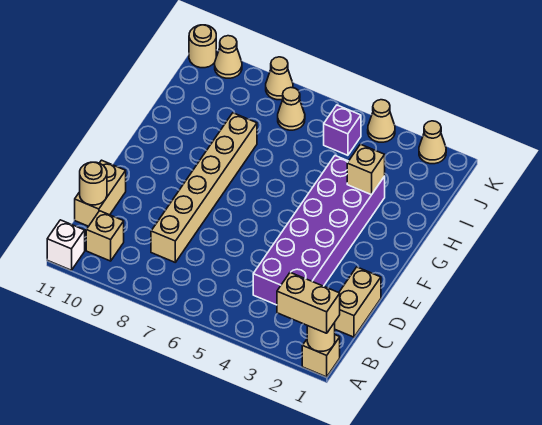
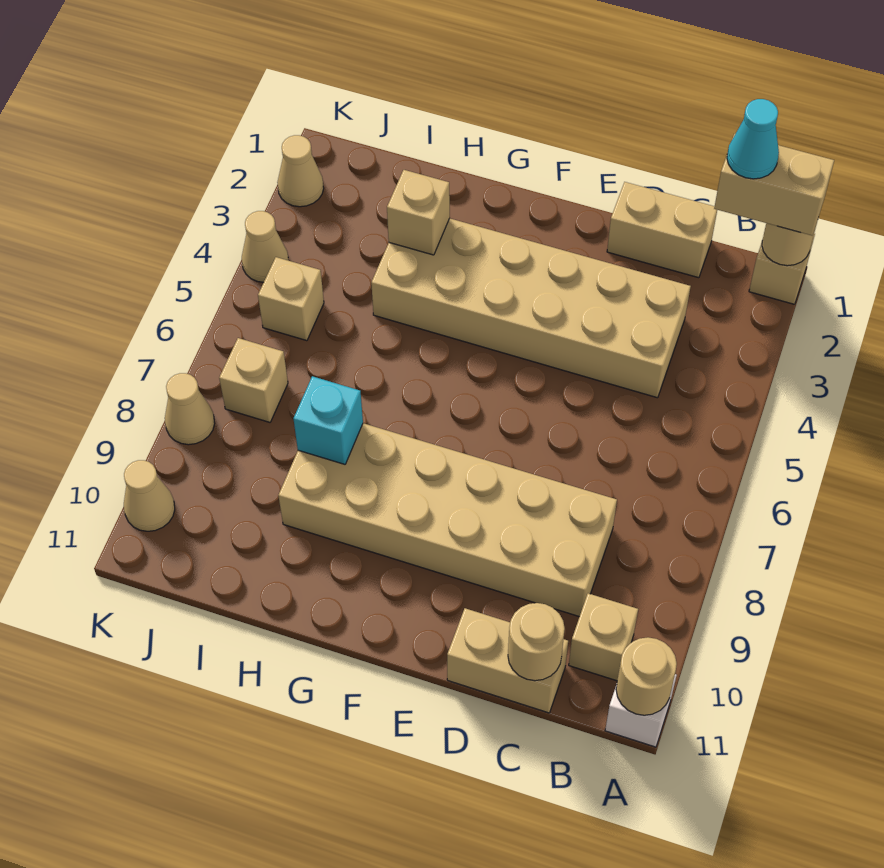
tan 1x2 brick [277,272,340,333] -> tan 1x2 brick turned to [714,134,834,235]
none -> cyan 1x1 cone [727,99,779,179]
purple 2x6 brick [253,156,385,305] -> tan 2x6 brick [371,218,691,398]
tan 1x6 brick [151,113,257,262] -> tan 2x6 brick [278,423,617,617]
none -> cyan 1x1 brick [294,376,363,464]
purple 1x1 brick [324,105,361,155] -> tan 1x1 brick [258,257,324,341]
tan 1x1 cone [278,88,305,130] -> tan 1x1 brick [219,338,288,422]
tan 1x1 round brick [189,25,216,68] -> tan 1x1 round brick moved to [616,637,677,715]

